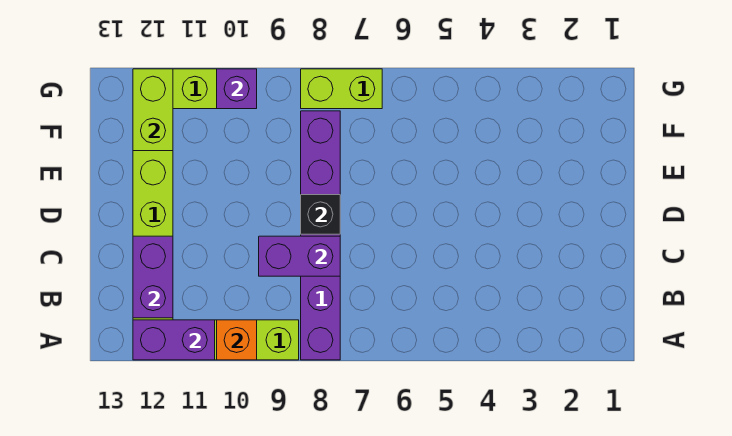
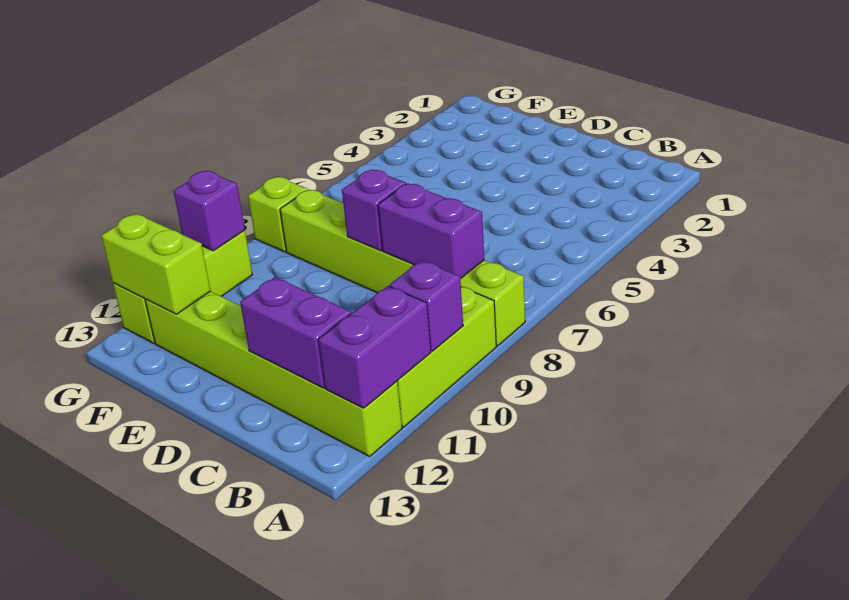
purple 1x6 brick [301,111,340,360] -> lime 1x6 brick [280,190,525,346]
orange 1x1 brick [217,320,257,360] -> purple 1x1 brick [390,260,463,351]
purple 1x2 brick [259,236,340,276] -> purple 1x2 brick turned to [378,183,484,279]
black 1x1 brick [301,195,340,234] -> purple 1x1 brick [342,170,406,251]
lime 1x2 brick [301,69,382,109] -> lime 1x1 brick [248,177,308,252]

